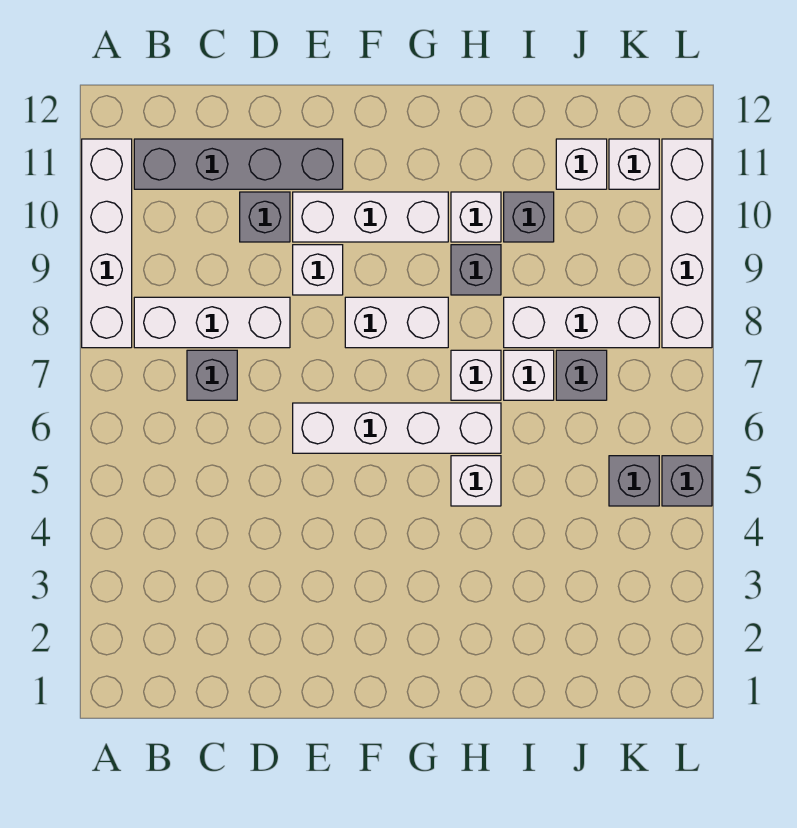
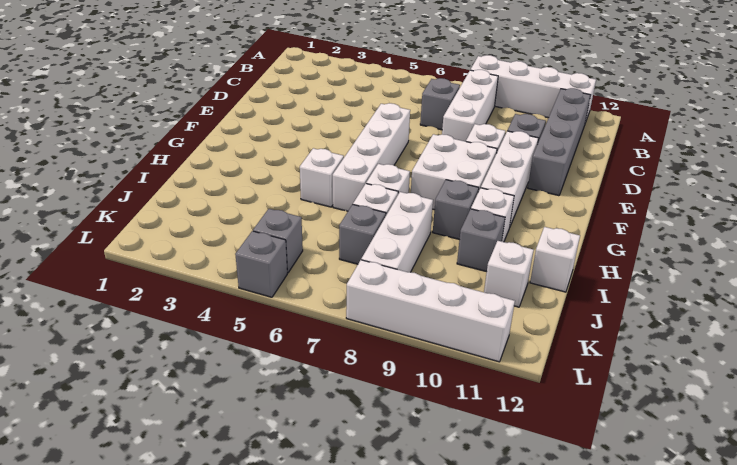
white 1x2 brick [345,297,448,348] -> white 2x2 brick [411,134,497,210]
white 1x1 brick [609,139,659,189] -> white 1x1 brick moved to [530,227,580,292]

